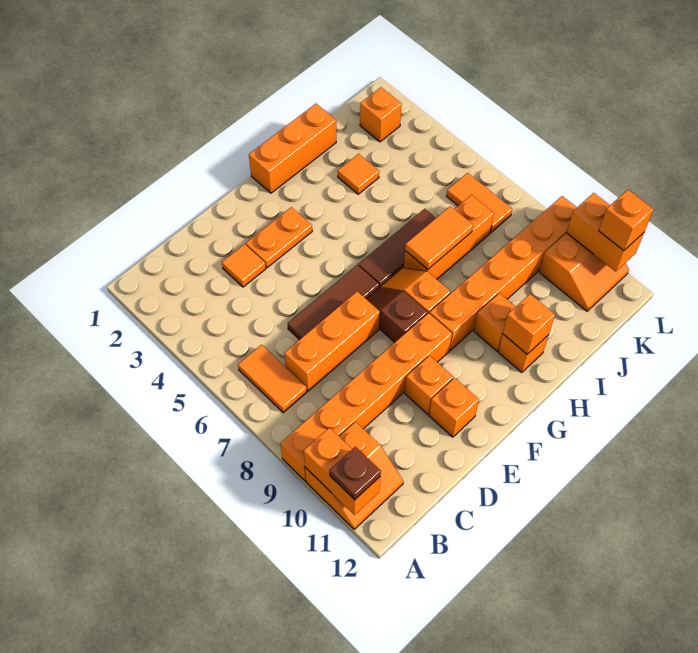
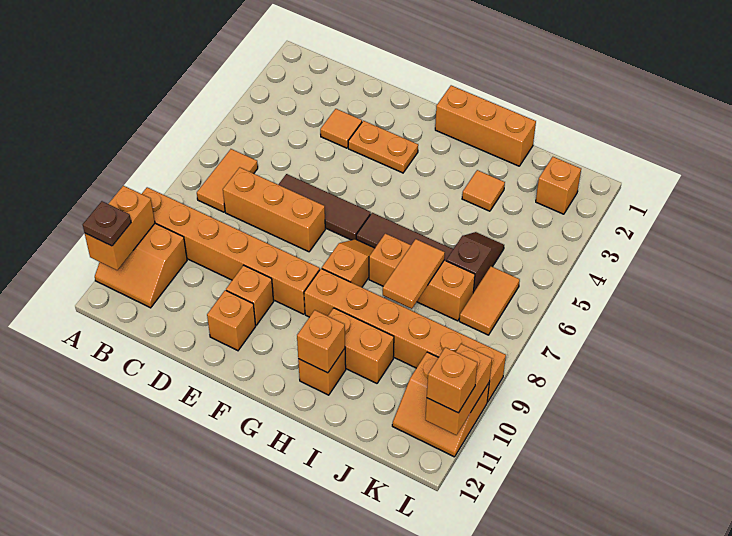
brown 1x2 slope [366,287,427,342] -> brown 1x2 slope moved to [446,232,504,293]
orange 1x2 tile [405,206,473,269] -> orange 1x2 tile turned to [383,239,445,309]
orange 1x1 brick [474,293,515,351] -> orange 1x2 brick [328,308,394,383]

